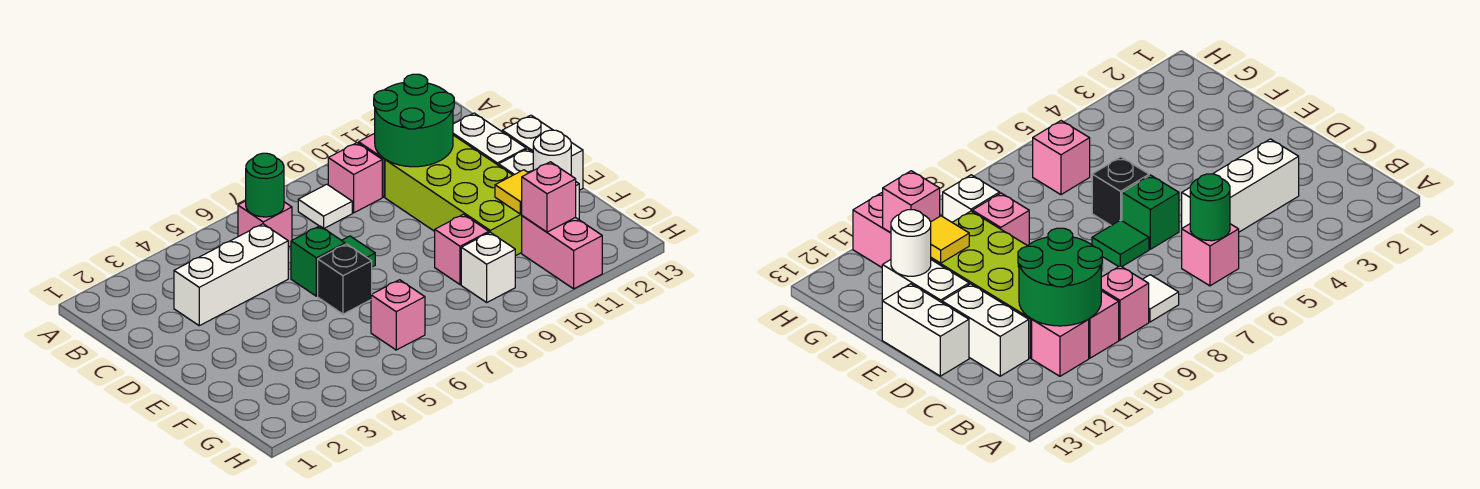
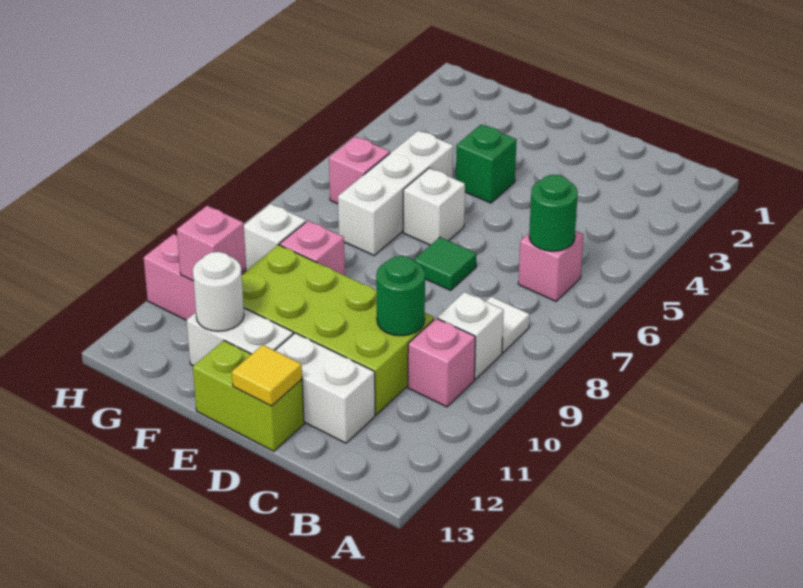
pink 1x1 brick [328,143,382,213] -> white 1x1 brick [437,292,504,379]
green 2x2 round brick [374,74,454,167] -> green 1x1 round brick [376,256,425,336]
pink 1x1 brick [1032,319,1089,376] -> none
white 1x3 brick [174,224,288,326] -> white 1x3 brick moved to [338,131,453,255]
green 1x1 brick [291,226,345,296] -> green 1x1 brick moved to [456,125,517,203]
white 1x2 brick [502,115,583,190] -> lime 1x2 brick [193,341,304,451]
black 1x1 brick [318,244,372,314] -> white 1x1 brick [403,168,465,245]
yellow 1x1 tile [495,170,528,214] -> yellow 1x1 tile moved to [232,345,302,406]

